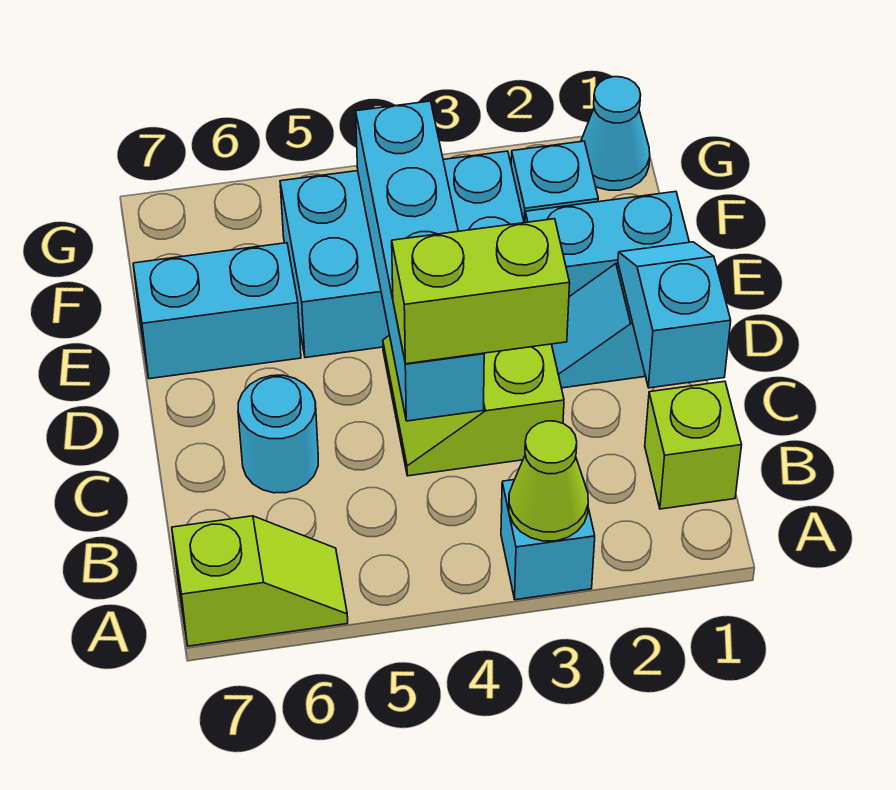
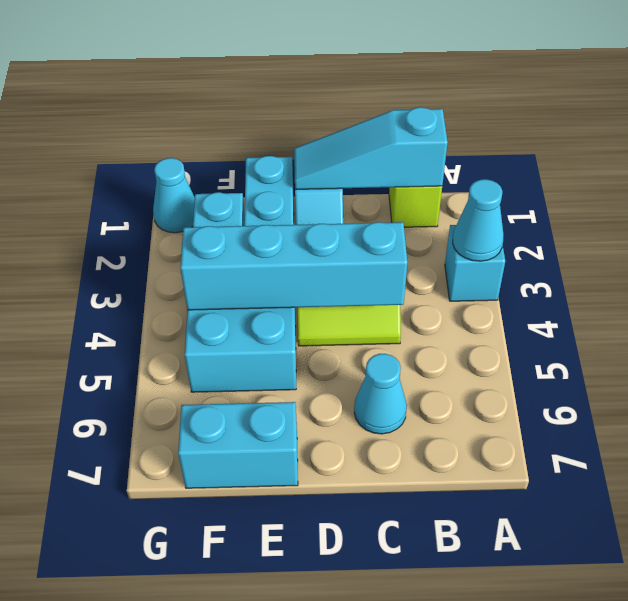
lime 1x1 cone [509,421,588,541] -> cyan 1x1 cone [453,179,504,261]
lime 1x2 slope [172,516,348,646] -> none
cyan 1x2 slope [618,242,731,388] -> cyan 1x3 slope [294,107,447,189]
lime 1x2 brick [392,219,570,364] -> none
cyan 1x1 round brick [238,375,318,493] -> cyan 1x1 cone [354,354,407,434]
cyan 1x2 brick [133,243,301,379] -> cyan 1x2 brick turned to [178,402,298,488]

